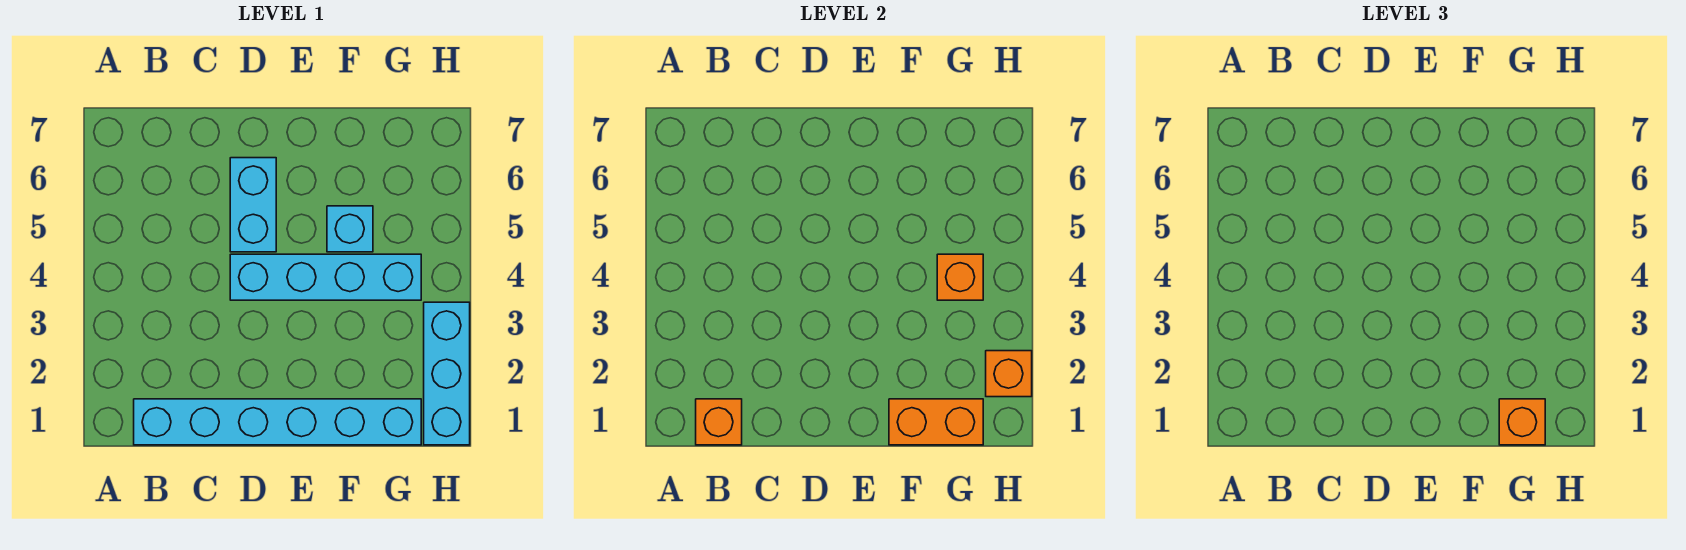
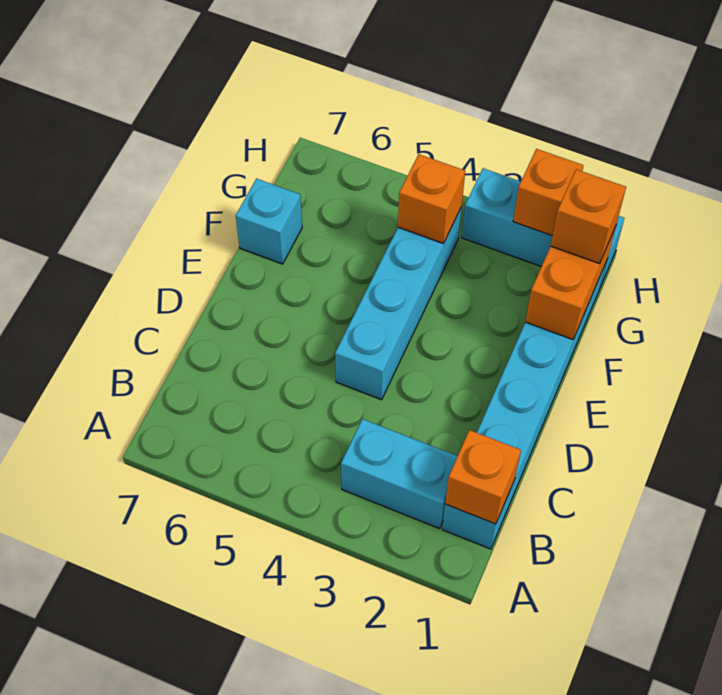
cyan 1x2 brick [230,158,276,252] -> cyan 1x2 brick moved to [341,419,457,529]
cyan 1x1 brick [327,206,373,252] -> cyan 1x1 brick moved to [236,179,302,264]

